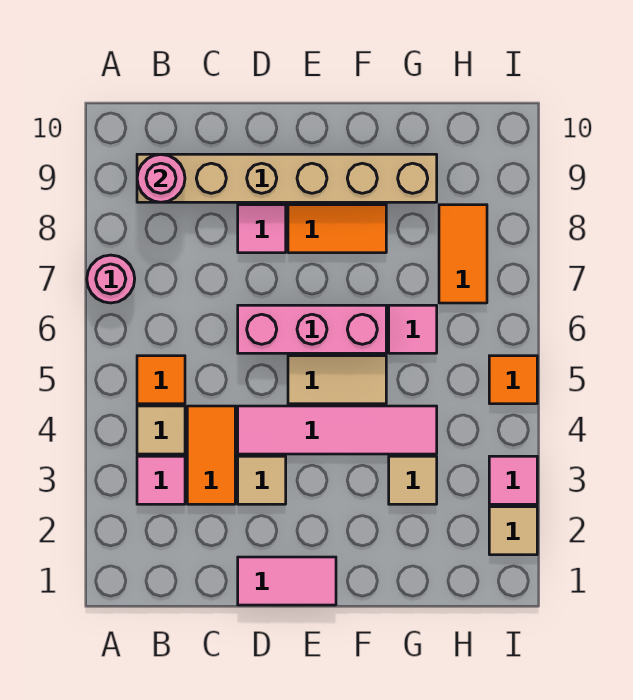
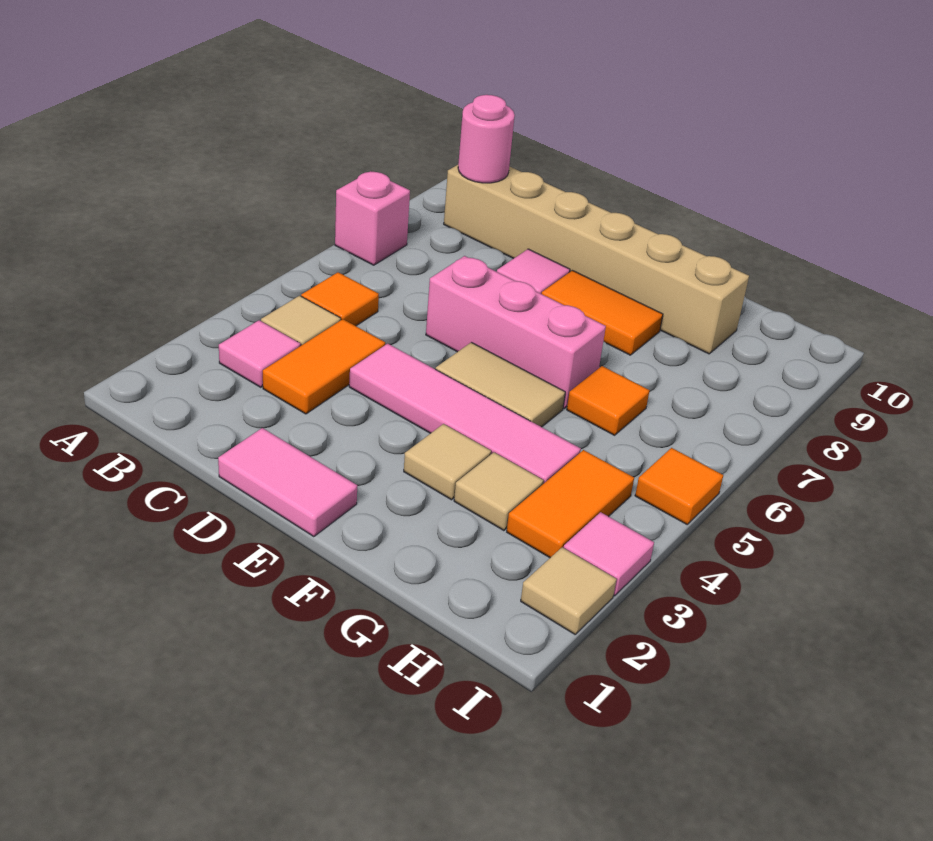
pink 1x1 round brick [87,255,135,303] -> pink 1x1 brick [335,171,410,265]
tan 1x1 tile [238,456,286,504] -> tan 1x1 tile moved to [404,424,491,500]
pink 1x1 tile [389,305,437,353] -> orange 1x1 tile [567,366,650,435]
orange 1x2 tile [439,205,487,303] -> orange 1x2 tile moved to [507,450,634,558]

